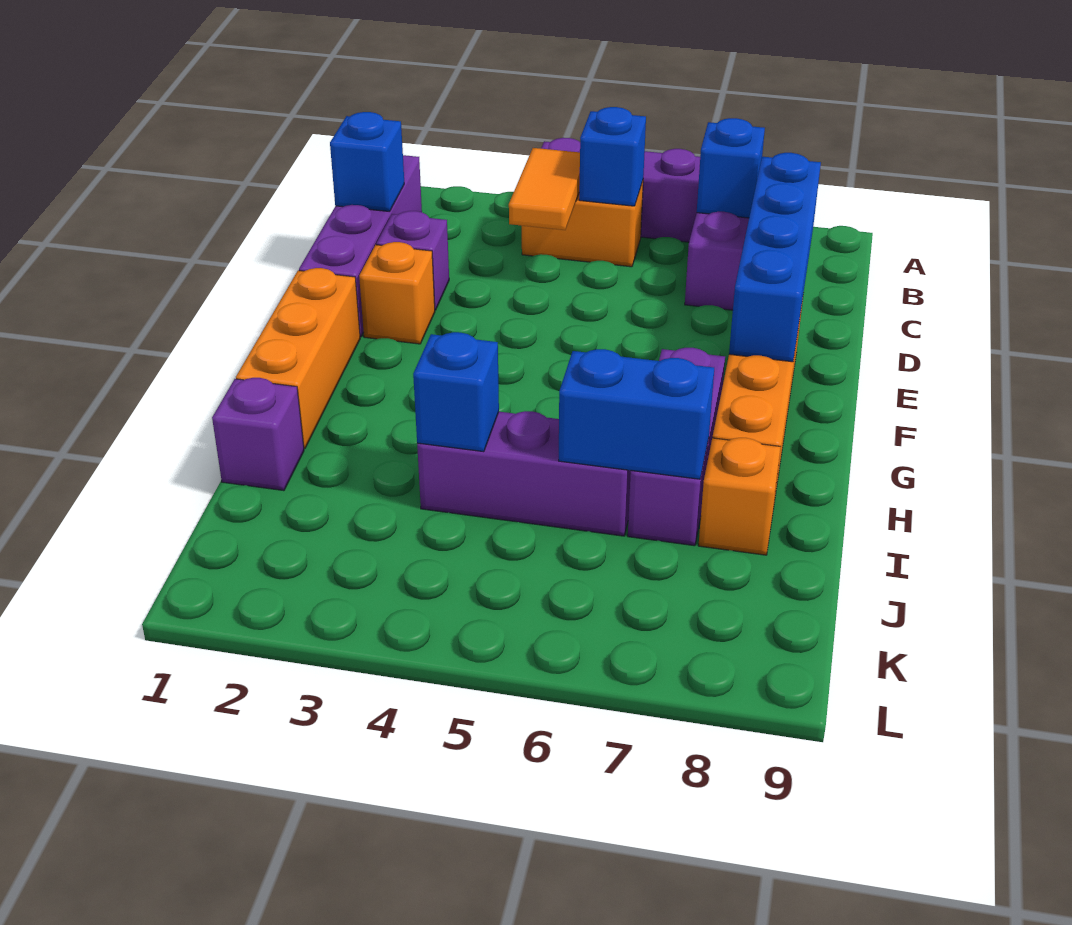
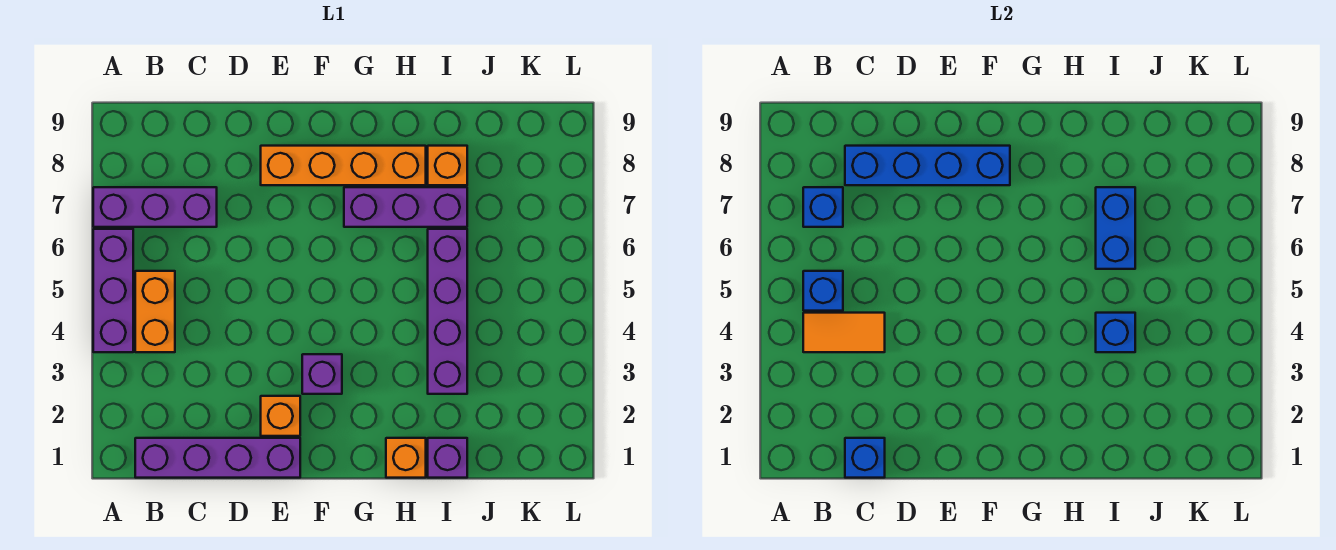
purple 1x1 brick [376,211,449,310] -> purple 1x1 brick moved to [302,354,342,394]
orange 1x3 brick [236,268,360,449] -> orange 1x1 brick [386,438,426,478]
purple 1x3 brick [417,411,631,536] -> purple 1x4 brick [428,229,467,394]

